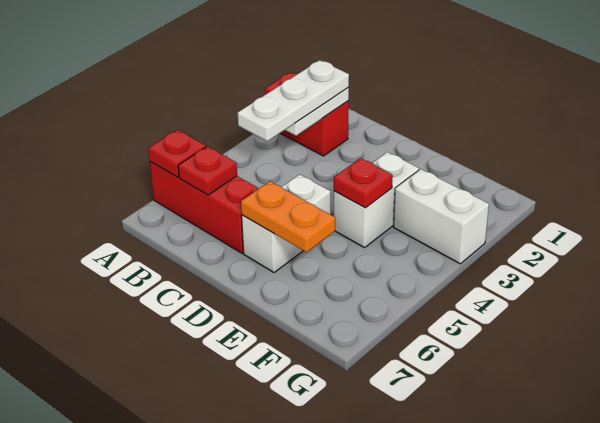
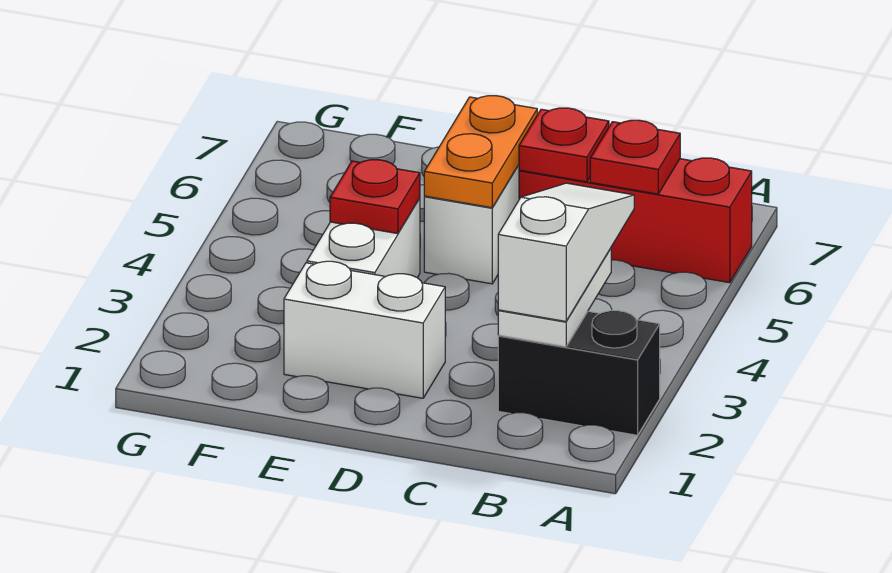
red 1x2 brick [265,72,349,156] -> black 1x2 brick [498,311,660,435]
red 1x1 plate [148,130,206,177] -> red 1x1 plate moved to [519,108,609,182]
white 1x3 plate [238,60,349,141] -> white 1x3 slope [498,183,634,321]
orange 1x2 plate [241,181,335,252] -> orange 1x2 plate turned to [424,96,537,208]
white 1x2 brick [393,169,489,264] -> white 1x2 brick moved to [284,261,445,398]

